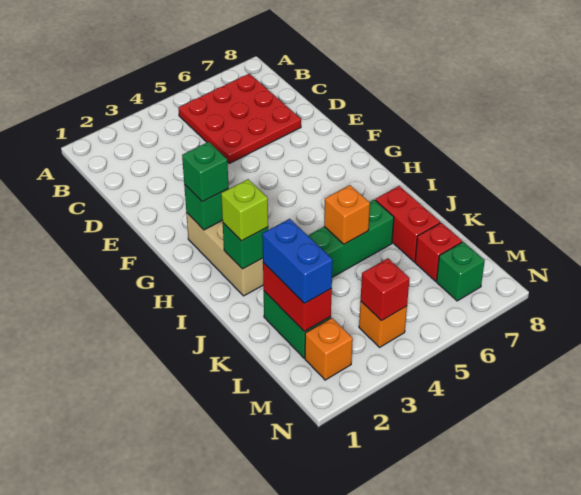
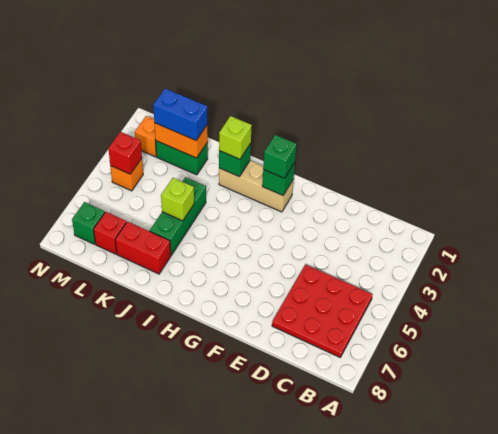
orange 1x1 brick [324,185,370,244] -> lime 1x1 brick [161,178,194,221]
red 1x2 brick [263,263,332,331] -> orange 1x2 brick [154,123,208,158]

